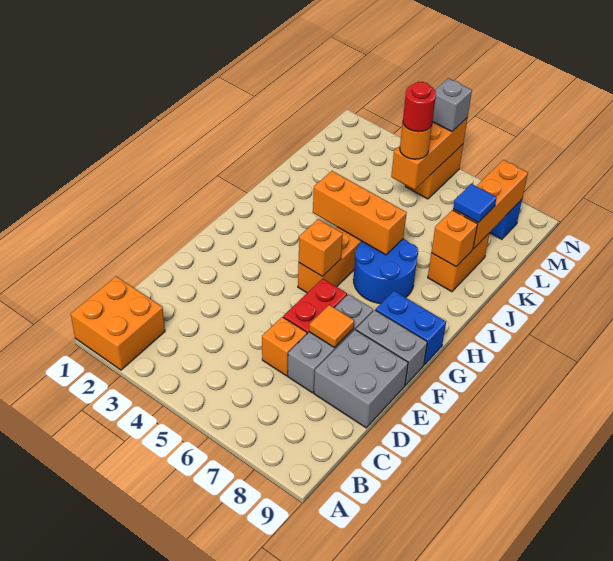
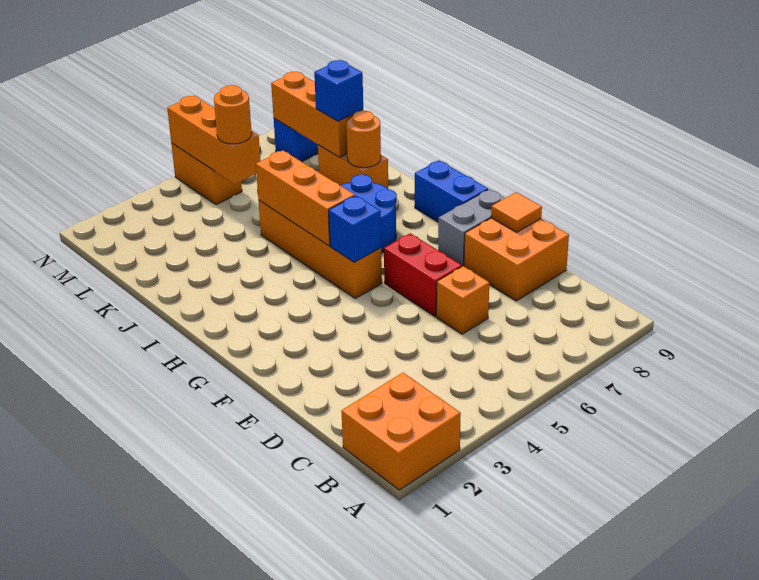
grey 1x3 brick [288,294,373,393] -> none
grey 2x2 brick [314,330,408,428] -> orange 2x2 brick [464,218,569,301]
orange 1x1 tile [309,305,354,347] -> orange 1x1 tile moved to [491,192,542,232]
orange 1x1 brick [299,219,343,277] -> blue 1x1 brick [329,196,381,262]
blue 1x2 brick [376,291,446,365] -> blue 1x2 brick turned to [415,160,488,222]
orange 1x3 brick [313,171,407,255] -> orange 1x3 brick turned to [256,150,355,246]
orange 1x1 brick [431,210,478,267] -> orange 1x1 round brick [346,111,381,168]
blue 1x1 tile [453,184,497,223] -> blue 1x1 brick [314,60,363,121]
red 1x1 round brick [403,82,436,132] -> none
grey 1x1 brick [432,78,472,132] -> none

